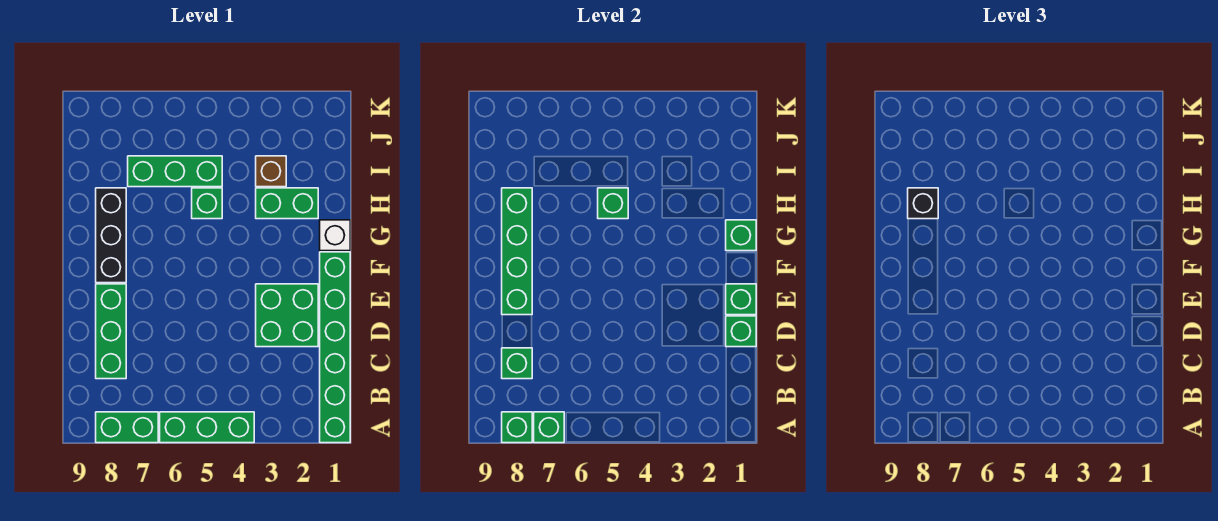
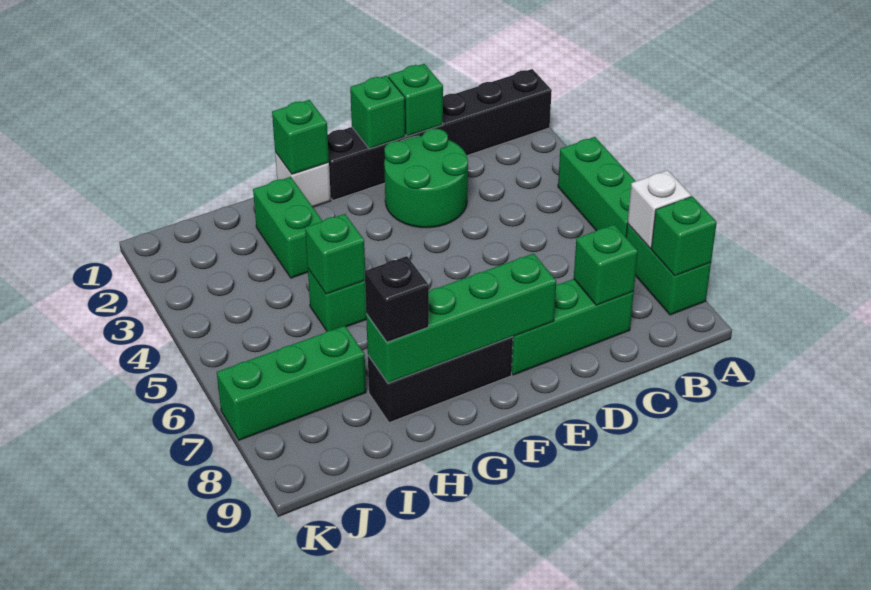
green 1x6 brick [320,252,350,443] -> black 1x6 brick [328,69,552,200]
green 1x1 brick [534,412,564,443] -> white 1x1 brick [628,170,691,248]
green 2x2 brick [256,284,318,347] -> green 2x2 round brick [384,128,468,228]
brown 1x1 brick [256,156,286,187] -> none
green 1x3 brick [128,156,222,187] -> green 1x3 brick turned to [217,326,366,440]

